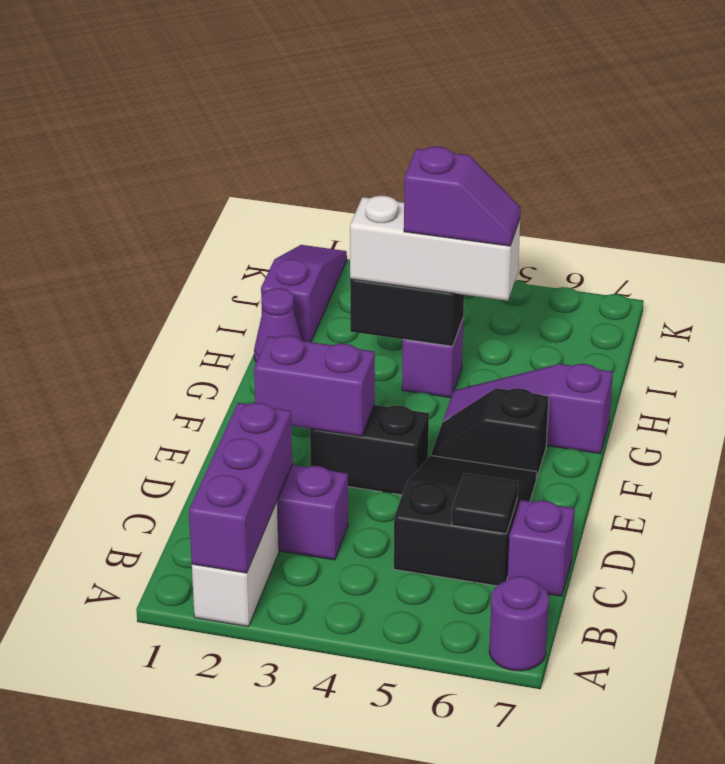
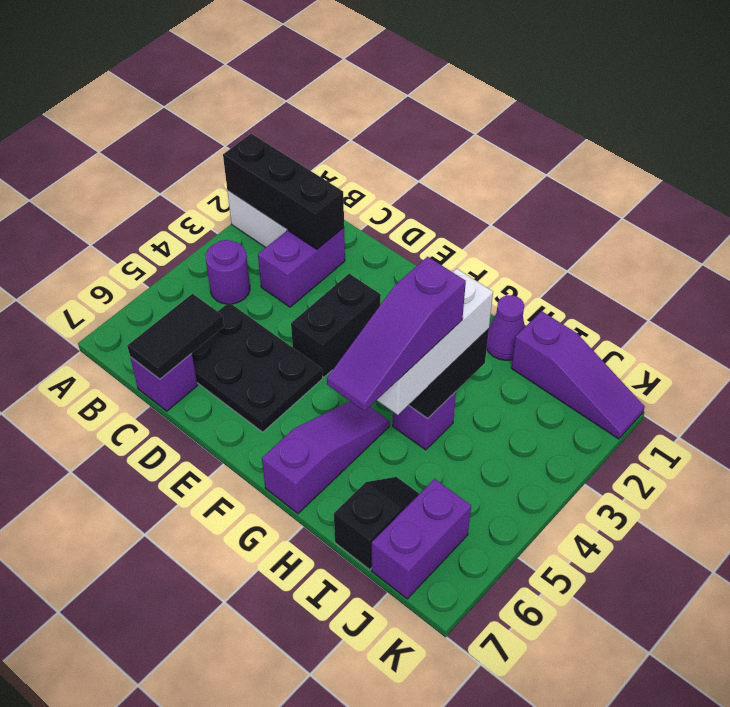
purple 1x3 brick [189,403,292,573] -> black 1x3 brick [223,134,344,249]
purple 1x1 round brick [489,576,549,671] -> purple 1x1 round brick moved to [206,240,250,304]
black 2x3 slope [394,456,537,586] -> black 2x3 plate [192,303,323,432]
black 1x1 tile [452,473,518,534] -> black 1x2 tile [128,294,224,379]
purple 1x2 brick [254,336,375,436] -> purple 1x2 brick moved to [372,479,471,599]
black 1x2 slope [431,388,549,479] -> black 1x2 slope moved to [334,477,419,569]
purple 1x2 slope [404,147,521,246] -> purple 1x3 slope [327,257,466,411]

